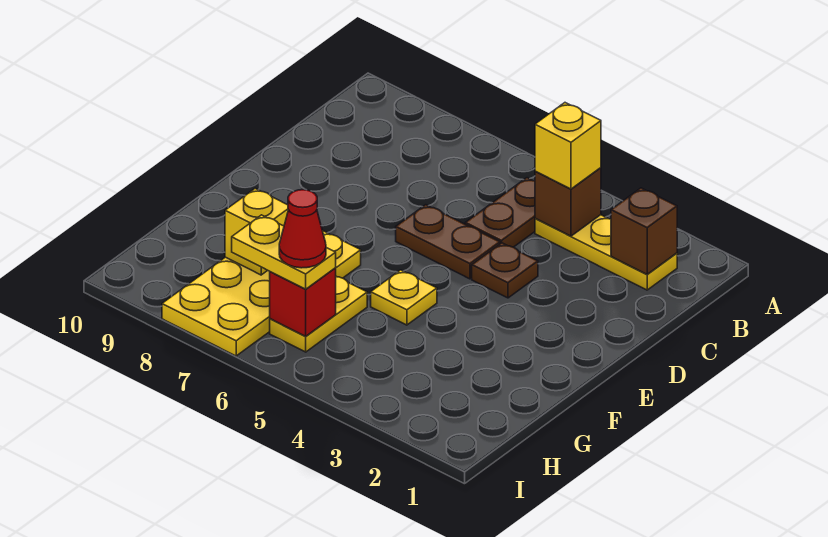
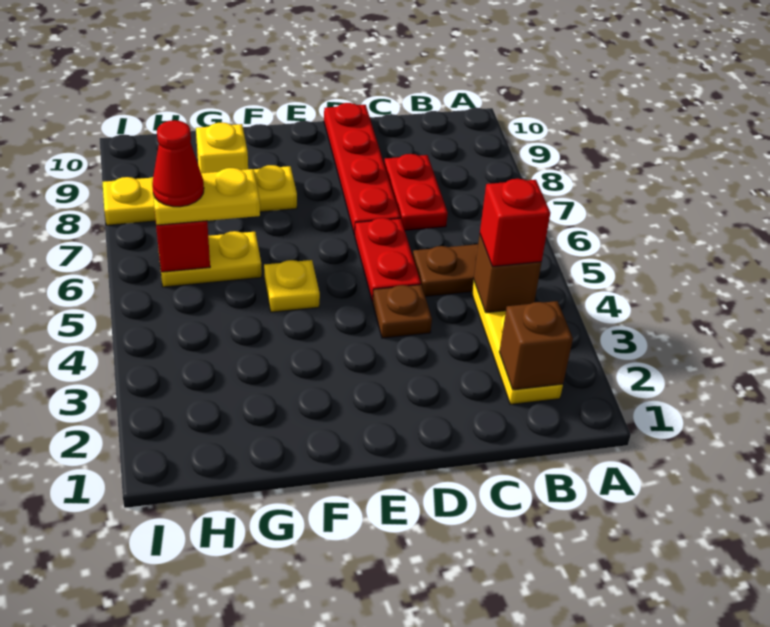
yellow 1x1 brick [535,103,601,189] -> red 1x1 brick [480,179,550,266]
none -> red 1x2 plate [384,154,448,231]
brown 1x2 plate [396,205,500,279] -> red 1x2 plate [355,218,421,302]
none -> red 1x4 plate [324,103,400,235]
yellow 2x4 plate [162,230,361,356] -> yellow 1x4 plate [102,165,297,225]
yellow 1x2 plate [232,215,336,289] -> yellow 1x2 plate turned to [151,168,260,225]

